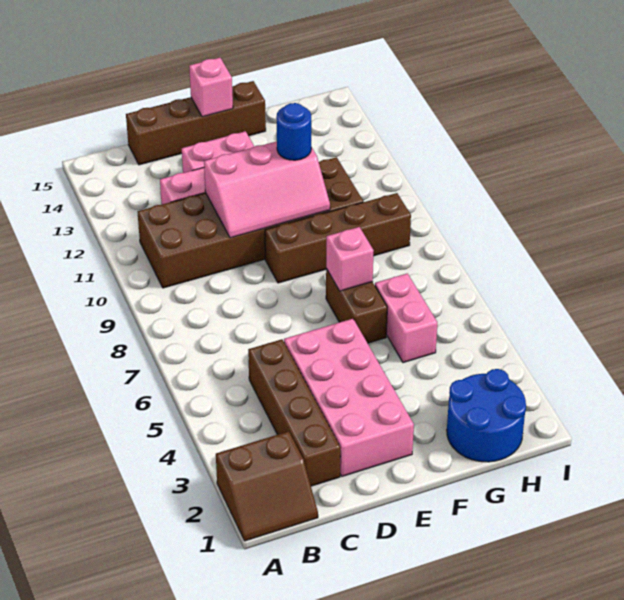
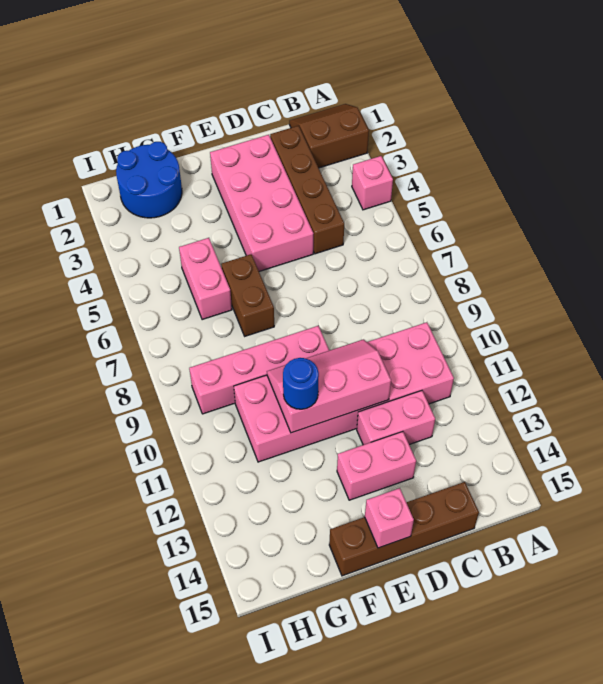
brown 2x6 brick [138,157,363,288] -> pink 2x6 brick [234,322,454,462]
brown 1x4 brick [265,193,411,283] -> pink 1x4 brick [189,326,329,414]
pink 1x1 brick [326,227,374,291] -> pink 1x1 brick moved to [352,156,393,210]

